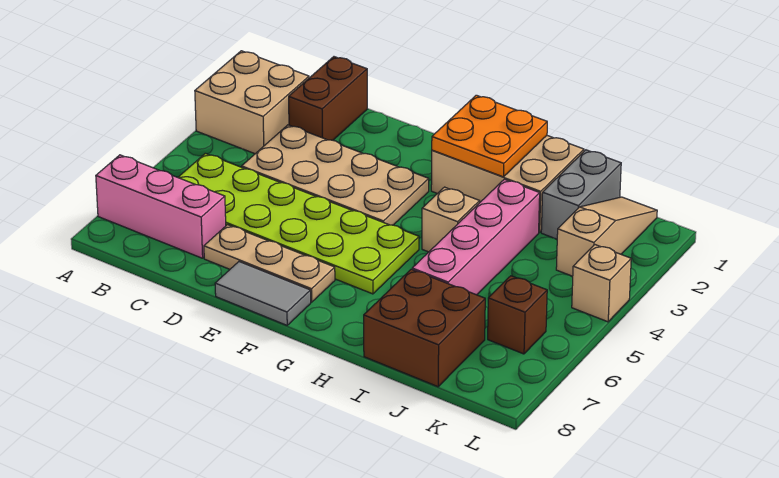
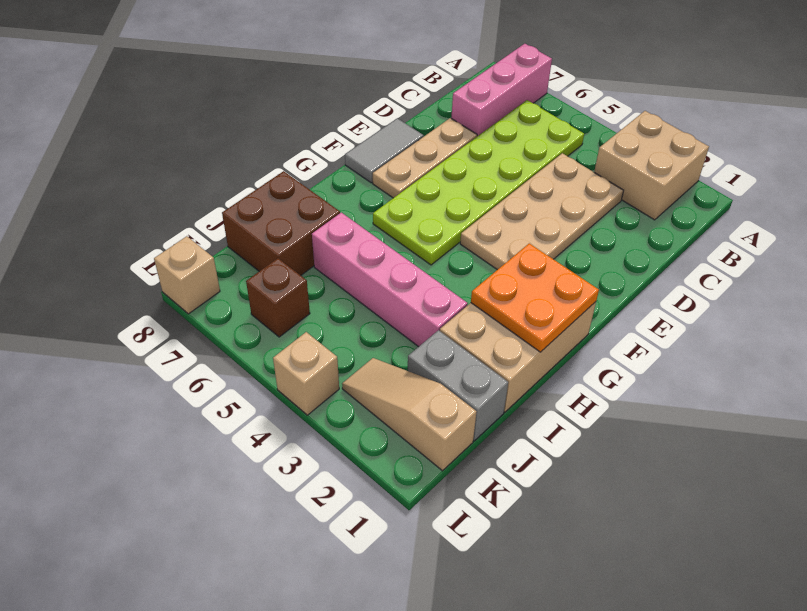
brown 1x2 brick [289,57,367,140] -> none
tan 1x1 brick [422,187,480,252] -> tan 1x1 brick moved to [154,236,220,314]
tan 1x3 slope [556,197,657,276] -> tan 1x3 slope turned to [342,358,476,471]

